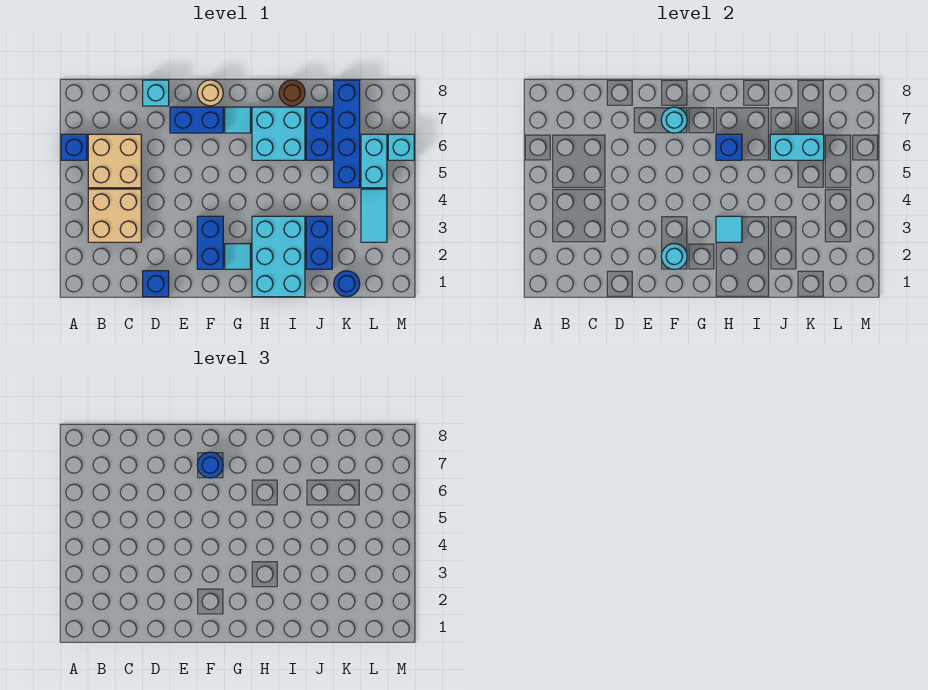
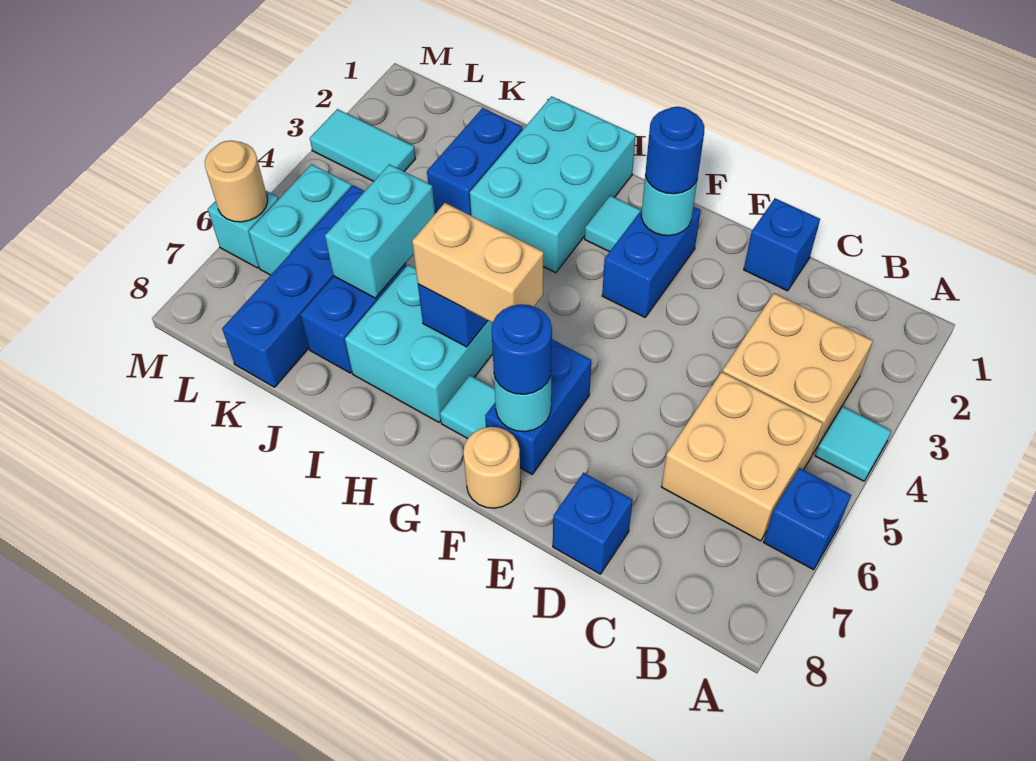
cyan 1x1 brick [143,80,169,106] -> blue 1x1 brick [553,473,633,574]
blue 1x2 brick [170,107,223,133] -> blue 1x2 brick turned to [485,340,591,474]
none -> tan 1x2 brick [412,203,544,323]
cyan 1x1 tile [716,216,742,242] -> cyan 1x1 tile moved to [815,406,891,481]
brown 1x1 round brick [279,80,305,106] -> none
cyan 1x2 brick [770,134,824,160] -> cyan 1x2 brick turned to [325,164,435,298]
blue 1x1 round brick [334,271,360,297] -> blue 1x1 round brick moved to [645,107,704,194]
cyan 1x2 tile [361,189,387,242] -> cyan 1x2 tile turned to [310,109,415,181]
none -> tan 1x1 round brick [205,141,268,222]

